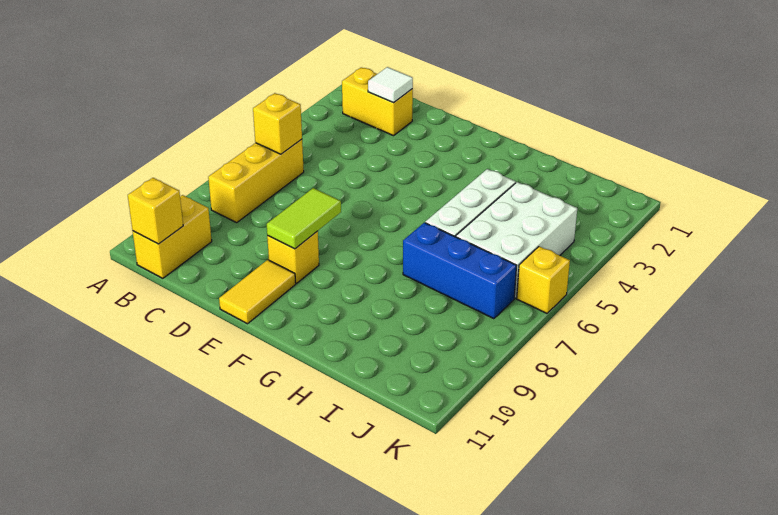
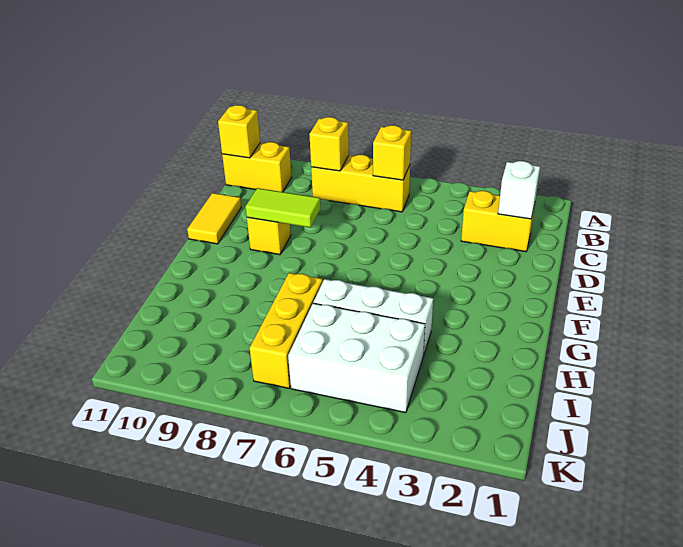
yellow 1x2 brick [342,67,413,136] -> yellow 1x2 brick turned to [461,191,535,252]
white 1x1 tile [368,67,413,103] -> white 1x1 brick [498,161,540,219]
yellow 1x2 tile [219,260,296,324] -> yellow 1x2 tile turned to [187,193,241,244]
blue 1x3 brick [403,223,517,319] -> yellow 1x3 brick [250,273,323,388]
yellow 1x1 brick [517,246,570,313] -> yellow 1x1 brick moved to [309,117,349,171]

